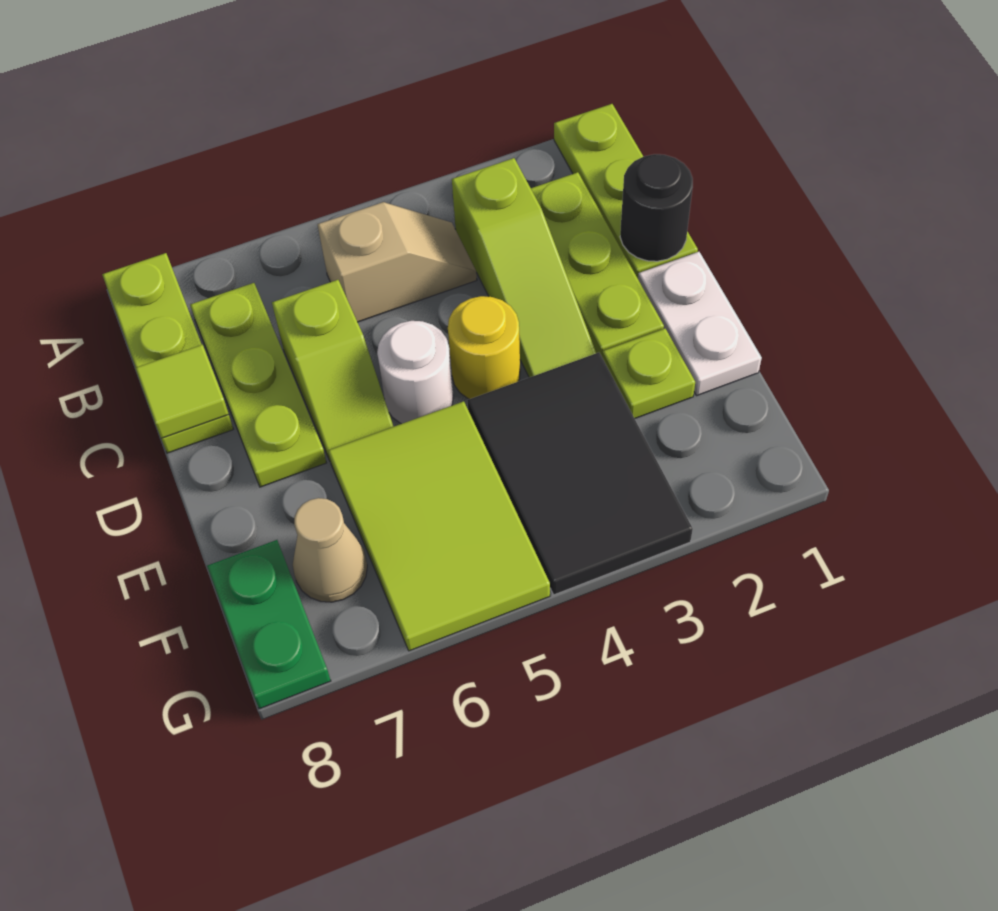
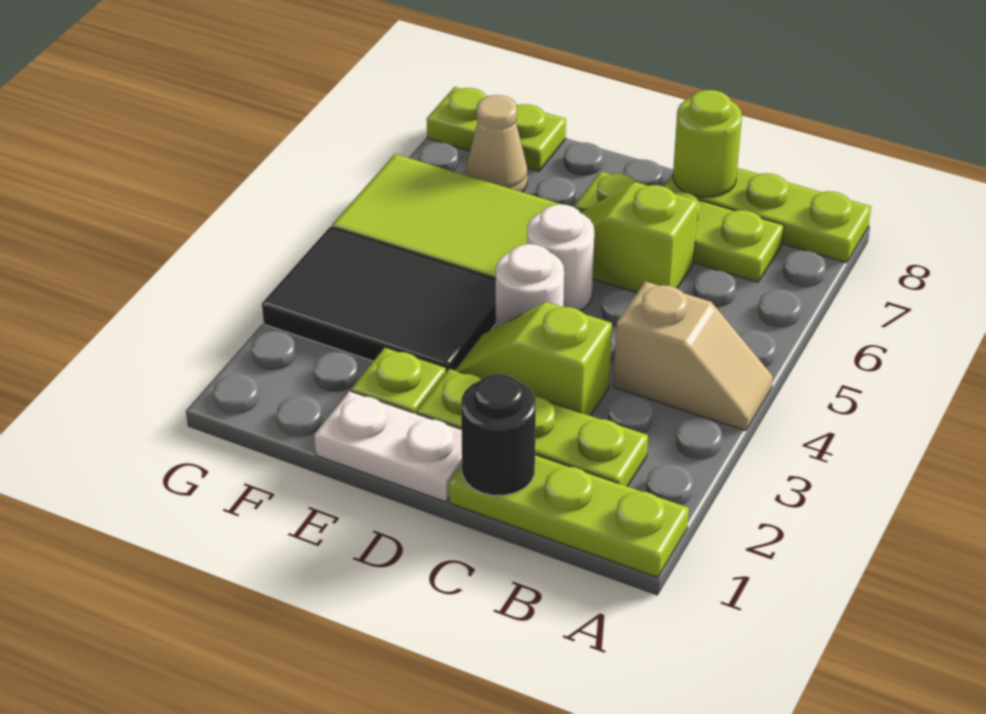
lime 1x3 slope [452,158,596,378] -> lime 1x2 slope [455,302,612,416]
tan 1x2 slope [317,202,477,322] -> tan 1x2 slope turned to [614,281,773,431]
lime 1x1 tile [135,345,229,438] -> lime 1x1 round brick [673,90,742,197]
yellow 1x1 round brick [448,296,520,399] -> white 1x1 round brick [496,244,564,328]
green 1x2 plate [207,540,331,709] -> lime 1x2 plate [427,87,566,171]

